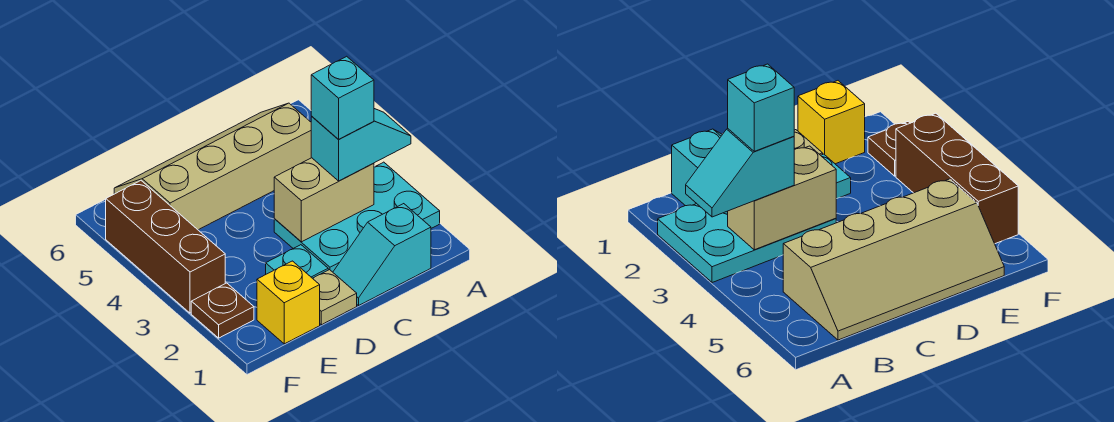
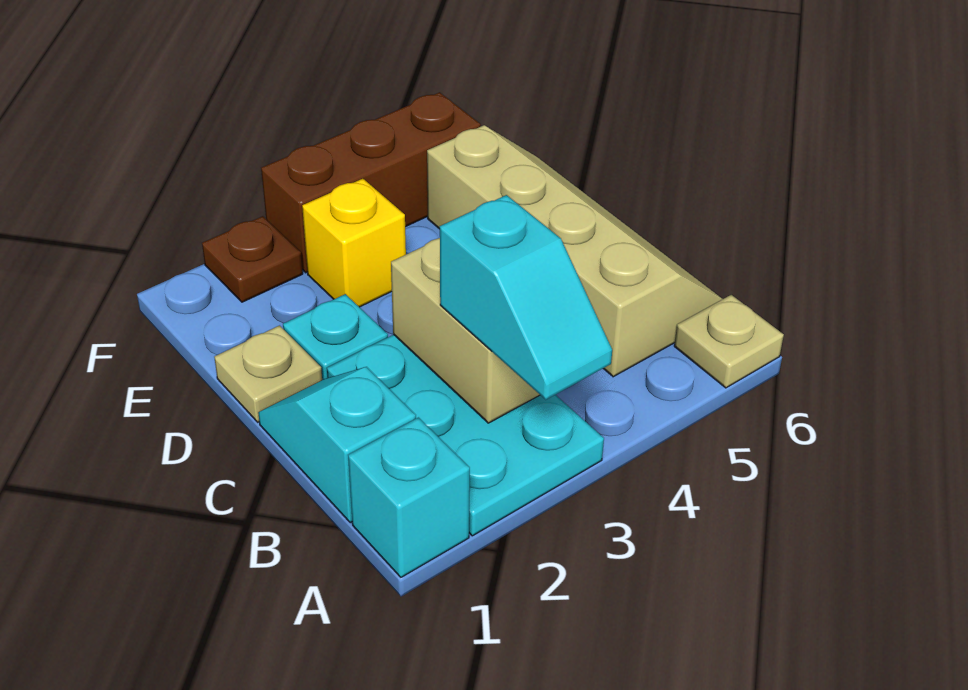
none -> tan 1x1 plate [674,295,784,388]
cyan 1x1 brick [311,56,374,139] -> cyan 1x1 brick moved to [348,418,470,577]
yellow 1x1 brick [257,261,320,344] -> yellow 1x1 brick moved to [302,179,406,307]

